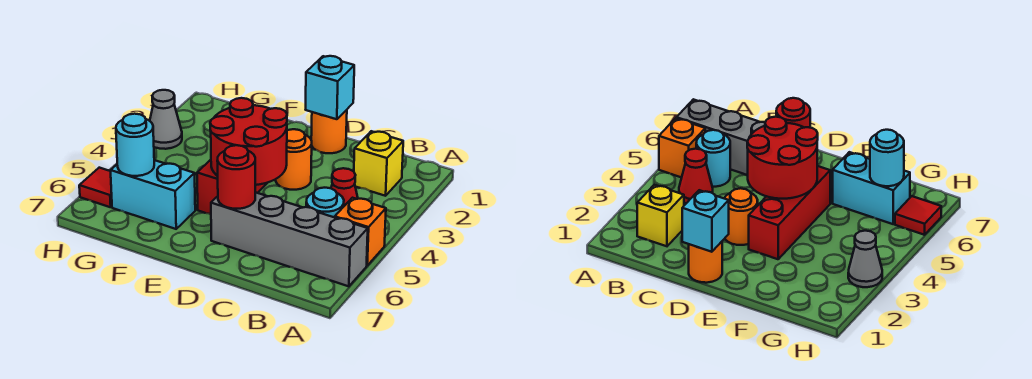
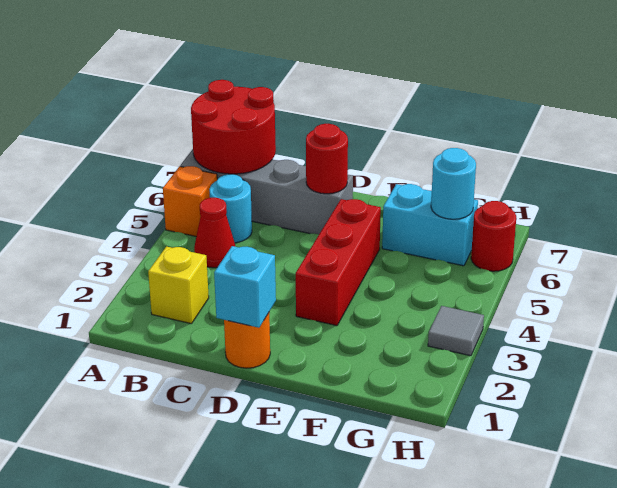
orange 1x1 round brick [276,129,312,190] -> none
red 2x2 round brick [210,98,287,185] -> red 2x2 round brick moved to [191,80,276,174]
grey 1x1 cone [150,90,182,149] -> grey 1x1 tile [428,306,484,356]
red 1x1 tile [79,168,112,207] -> red 1x1 round brick [471,201,516,271]

